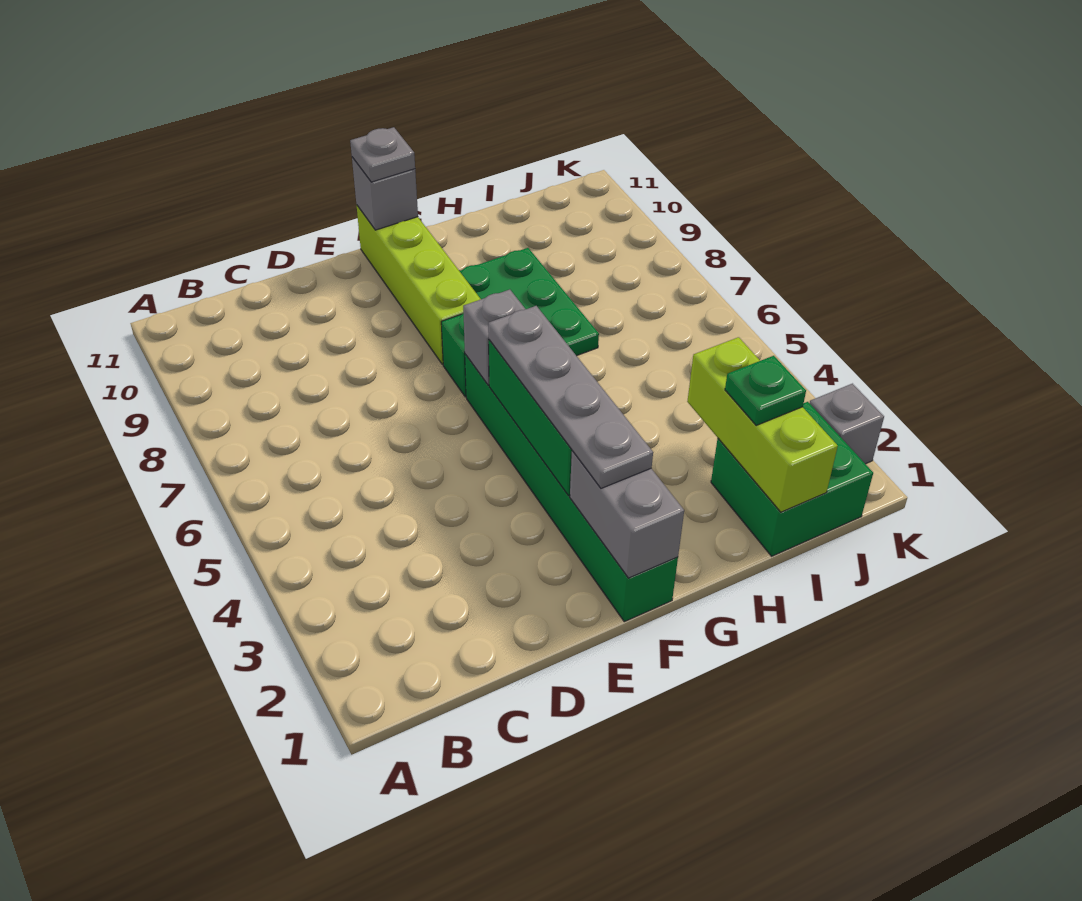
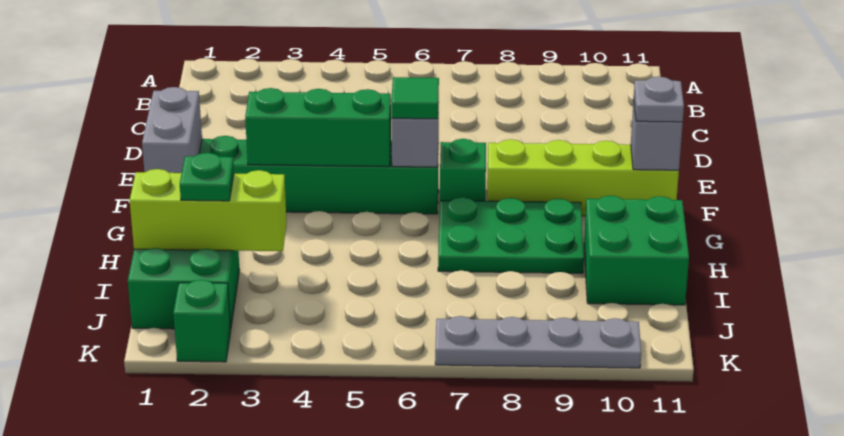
grey 1x2 brick [570,451,684,578] -> grey 1x2 brick turned to [142,87,202,173]
grey 1x4 plate [488,306,653,488] -> grey 1x4 plate moved to [435,316,641,368]
none -> green 1x1 tile [391,77,439,119]
none -> green 2x2 brick [584,196,689,305]
grey 1x1 brick [810,384,884,464] -> green 1x1 brick [173,280,231,362]

